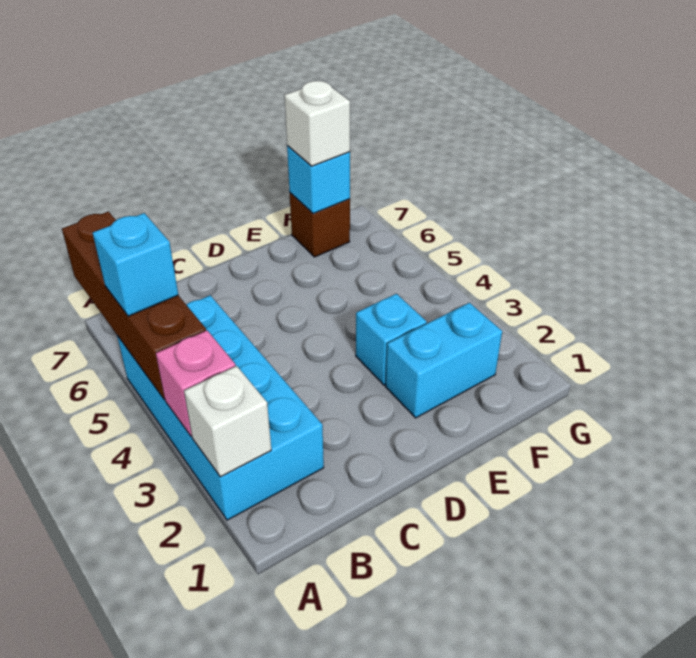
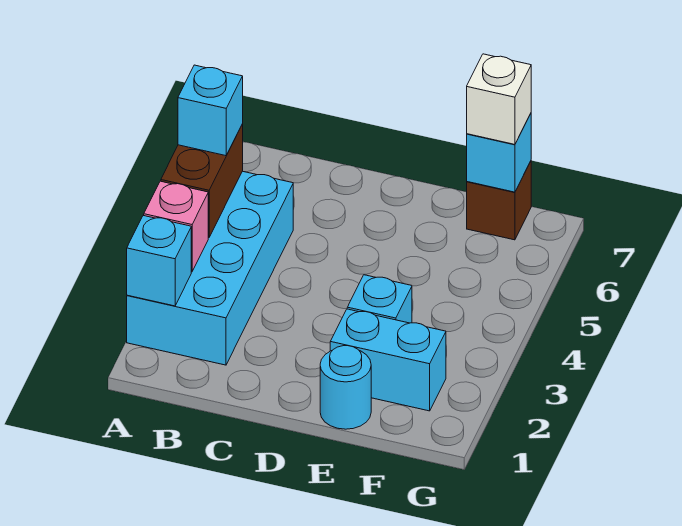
white 1x1 brick [184,366,271,477] -> cyan 1x1 brick [127,215,191,306]
brown 1x4 brick [62,211,206,400] -> brown 1x2 brick [161,124,243,238]
none -> cyan 1x1 round brick [320,346,371,429]

